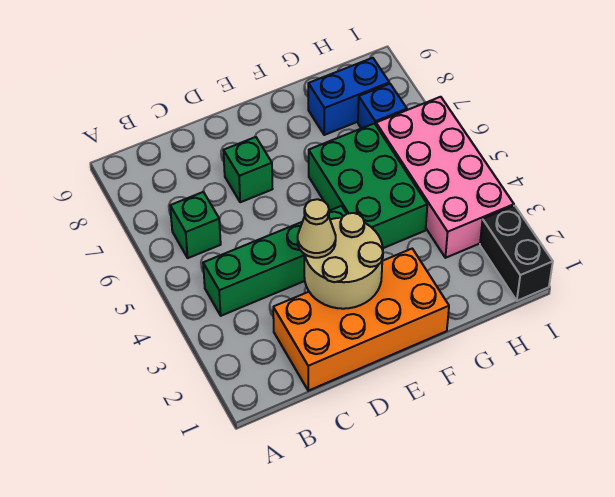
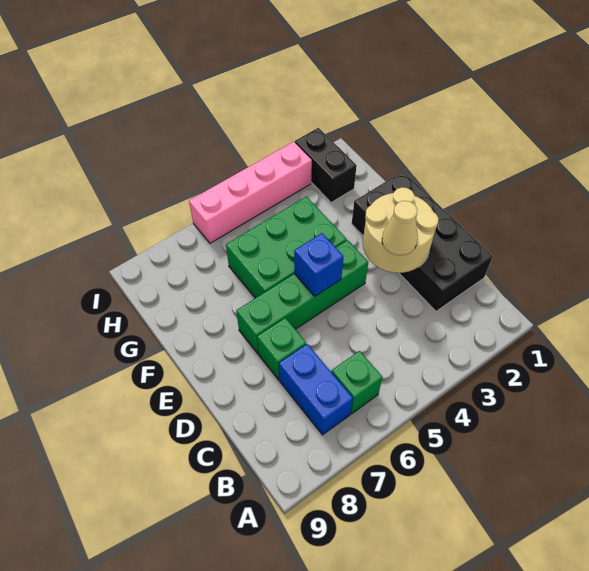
green 1x4 brick [203,206,347,316] -> green 1x4 brick turned to [236,240,368,354]
orange 2x4 brick [273,249,449,391] -> black 2x4 brick [352,171,493,311]
blue 1x2 brick [308,58,389,135] -> blue 1x2 brick moved to [279,344,353,435]
pink 2x4 brick [376,97,514,258] -> pink 1x4 brick [189,142,312,243]
blue 1x1 brick [358,84,407,128] -> blue 1x1 brick moved to [294,233,344,296]
black 1x2 brick [480,206,553,301] -> black 1x2 brick turned to [295,128,357,203]

